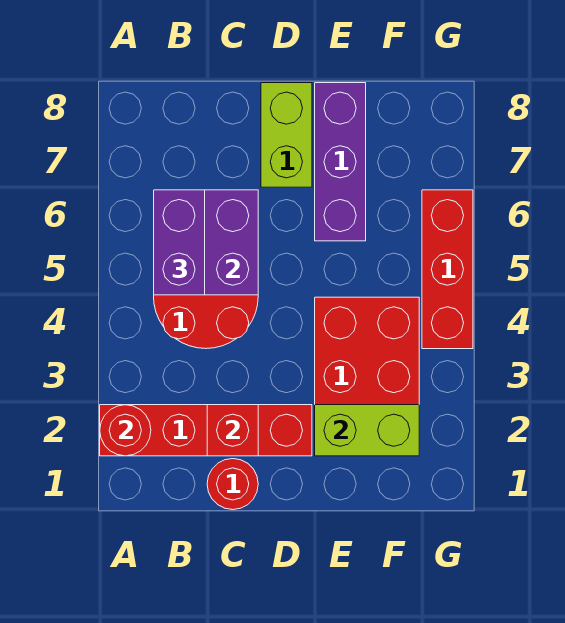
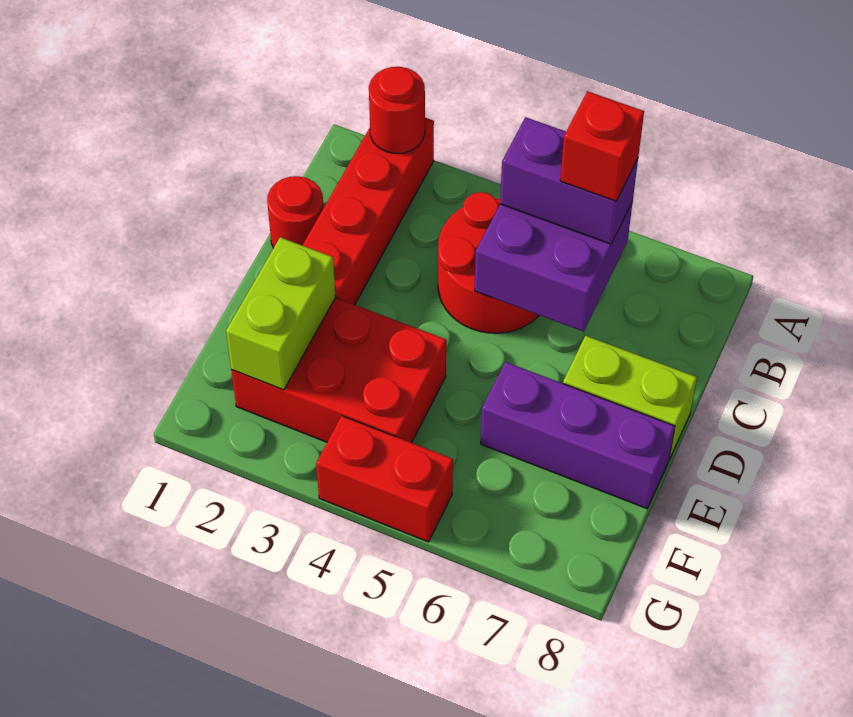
red 1x1 brick [207,405,258,456] -> red 1x1 brick moved to [560,91,644,201]
red 1x3 brick [422,190,473,349] -> red 1x2 brick [316,416,453,542]

